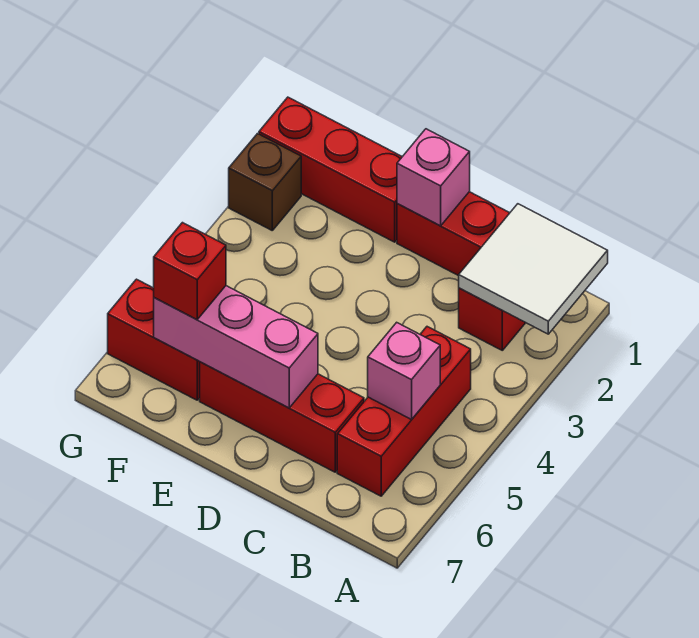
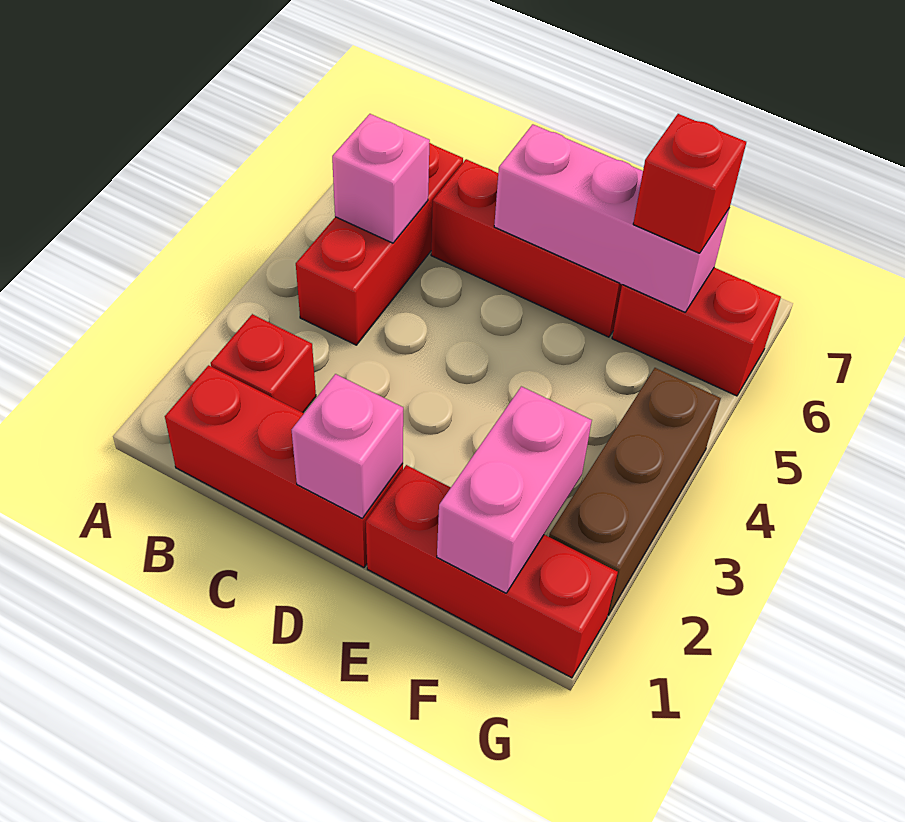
white 2x2 tile [459,204,608,334] -> none
none -> pink 1x2 brick [437,386,592,593]
brown 1x1 brick [229,134,301,230] -> brown 1x3 brick [549,368,721,615]

